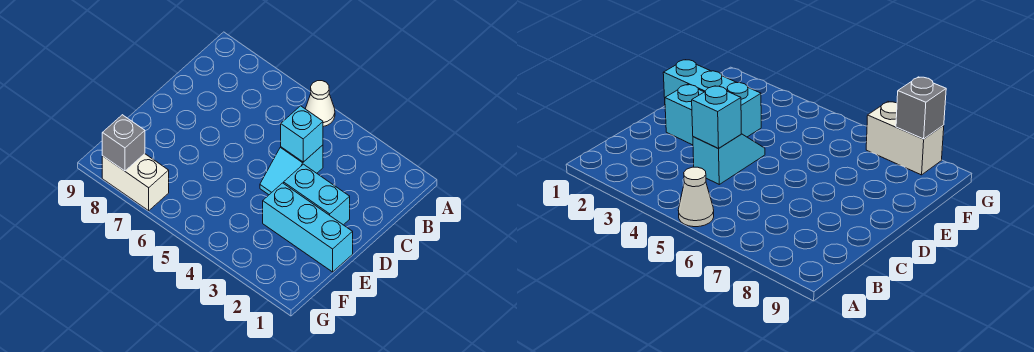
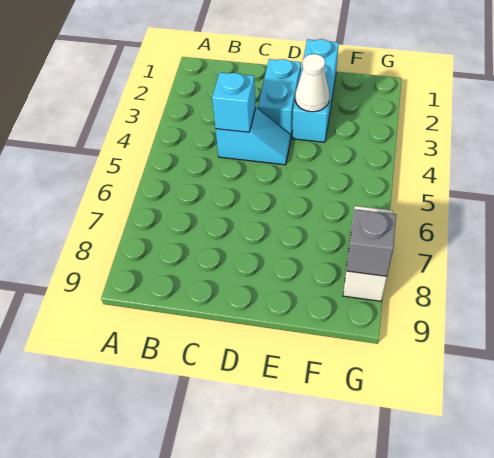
white 1x1 cone [306,81,335,127] -> white 1x1 cone moved to [295,54,329,112]

